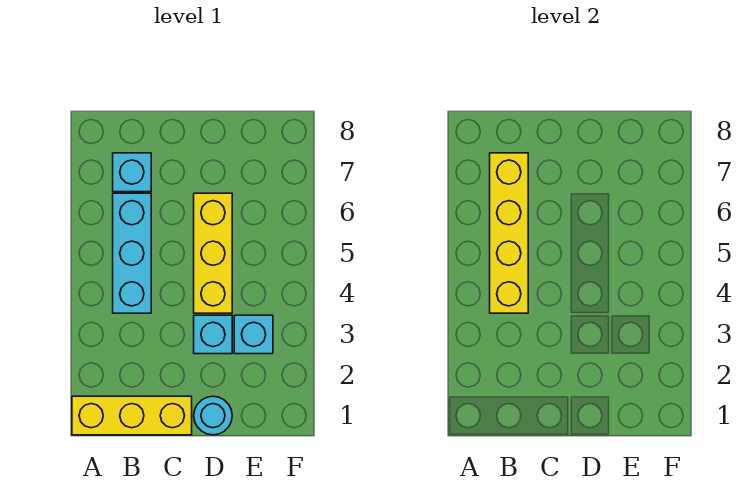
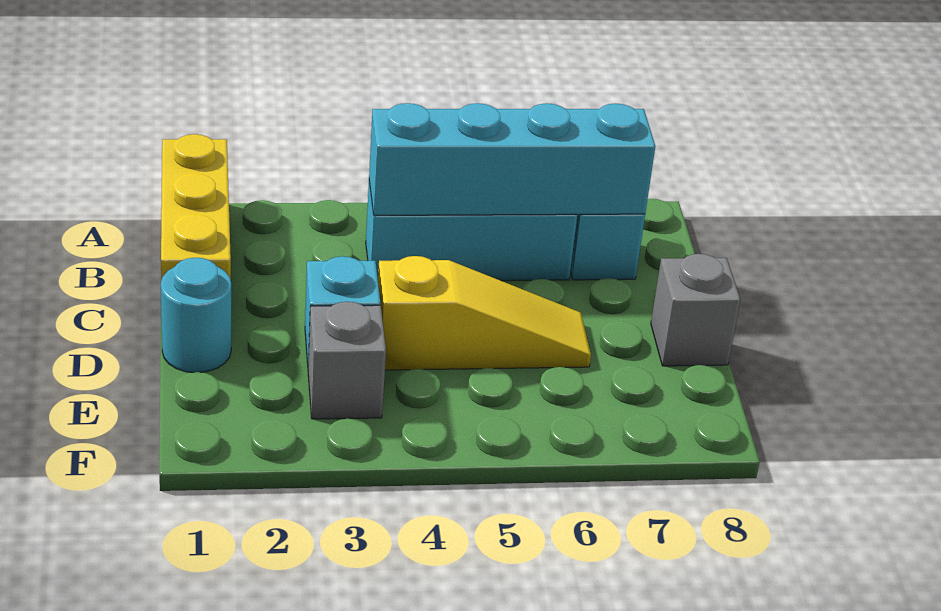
yellow 1x4 brick [490,153,528,313] -> cyan 1x4 brick [369,103,655,215]
yellow 1x3 brick [194,193,232,313] -> yellow 1x3 slope [378,256,591,370]
none -> grey 1x1 brick [651,254,740,366]
cyan 1x1 brick [234,315,273,354] -> grey 1x1 brick [308,302,386,419]

